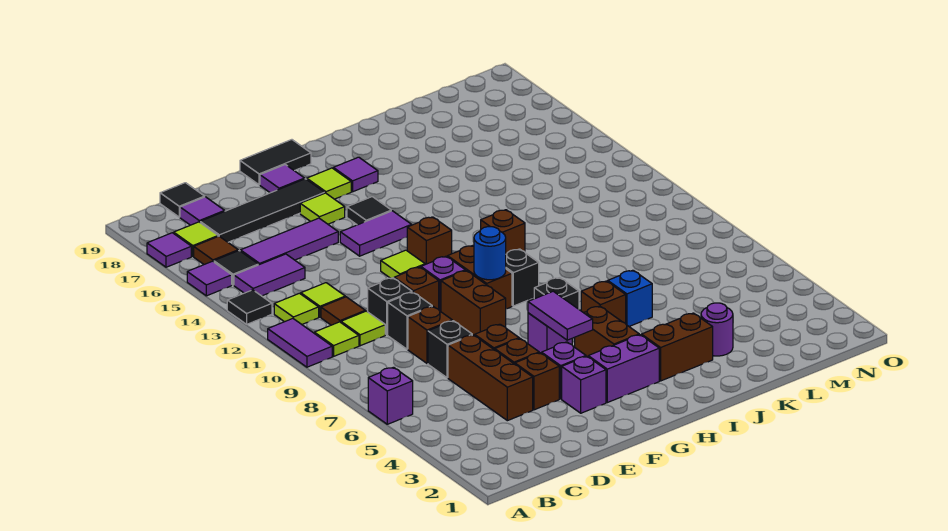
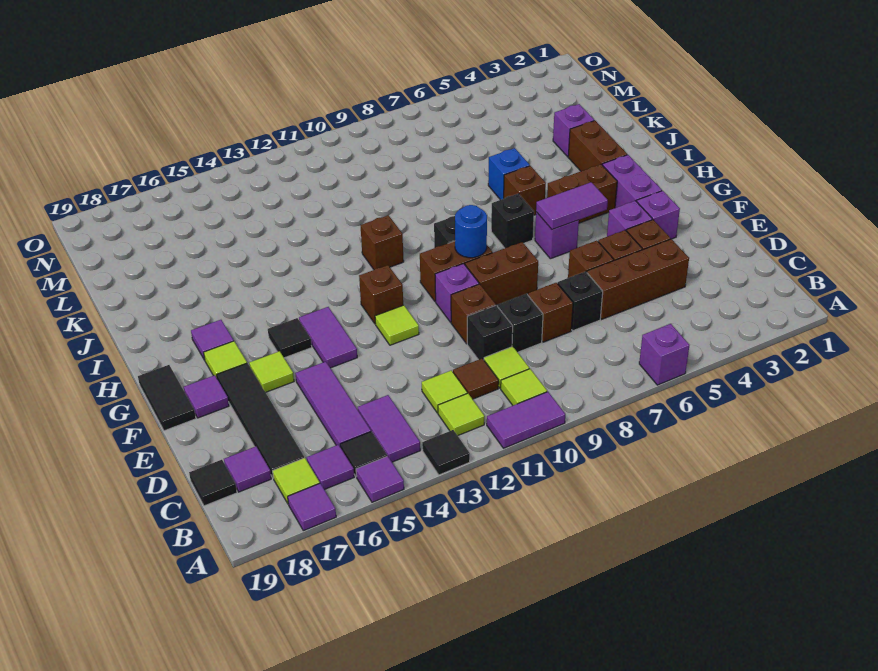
brown 1x1 tile [194,236,238,264] -> purple 1x1 tile [307,445,354,490]
purple 1x1 round brick [701,303,733,356] -> purple 1x1 brick [553,104,594,157]

